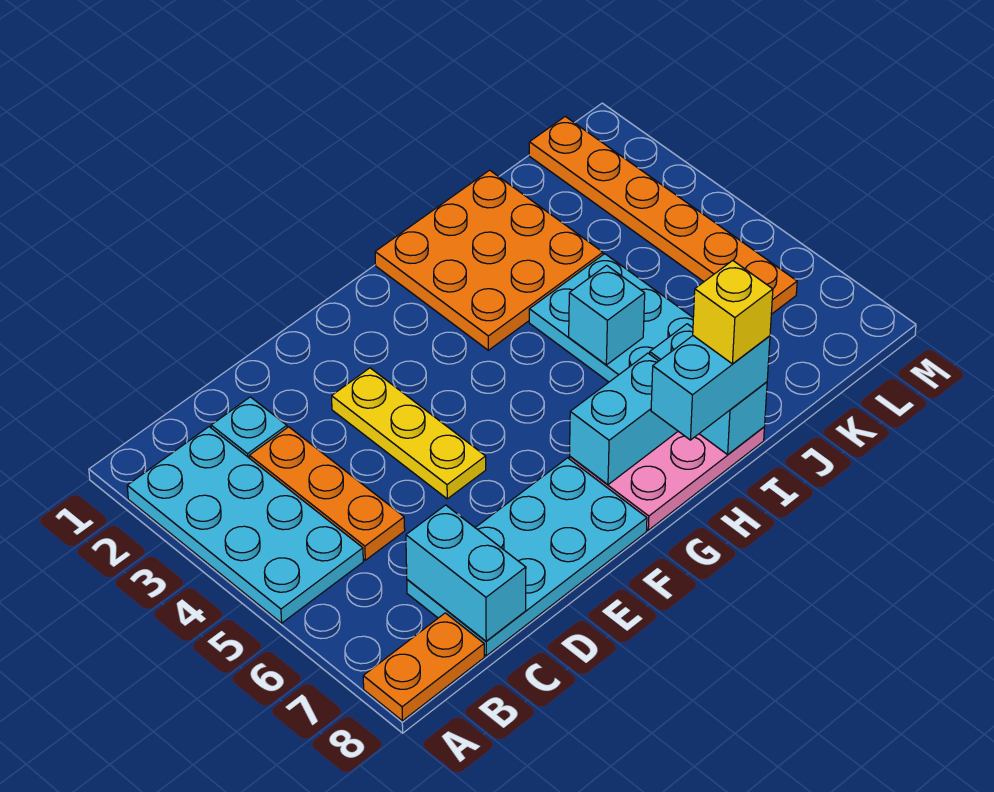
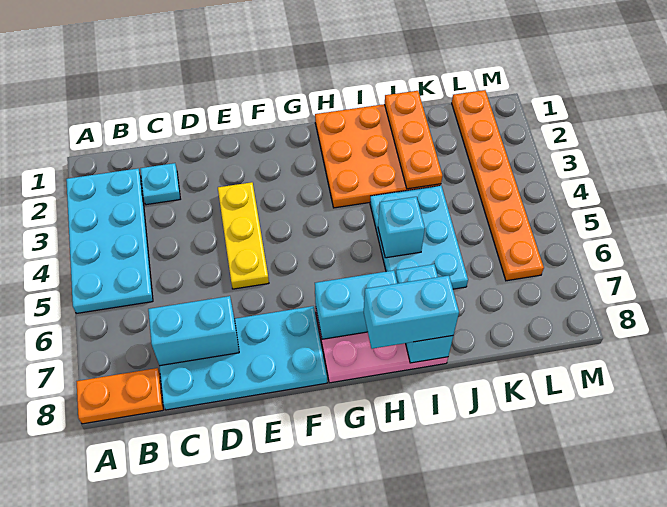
orange 1x3 plate [249,427,405,560] -> orange 1x3 plate moved to [385,91,442,189]
cyan 1x2 brick [406,505,526,641] -> cyan 1x2 brick turned to [148,296,239,366]
yellow 1x1 brick [693,261,773,364] -> none

